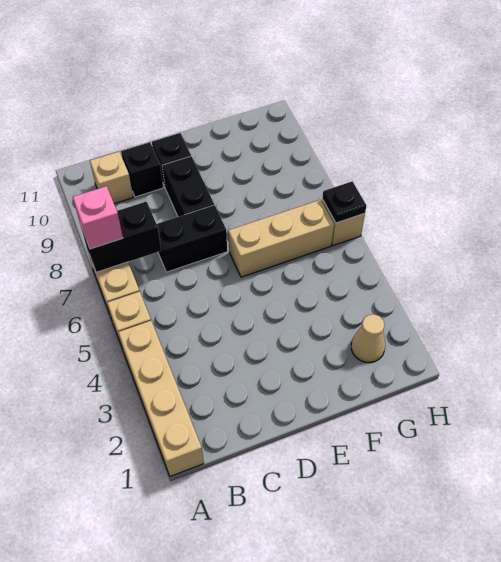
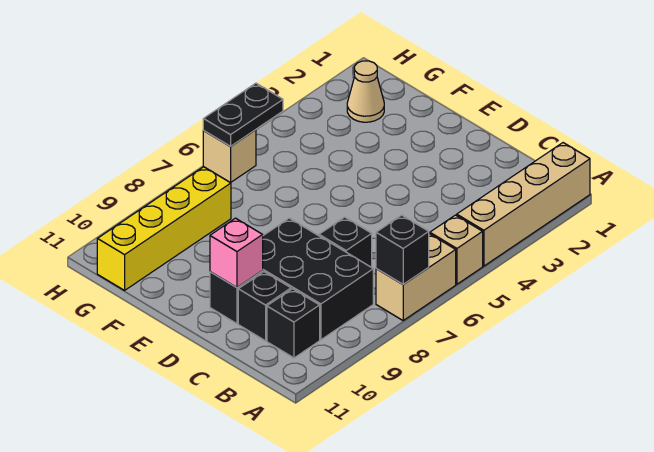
black 1x2 brick [81,202,161,272] -> black 1x1 brick [376,215,429,284]
pink 1x1 brick [73,186,123,249] -> pink 1x1 brick moved to [210,218,263,287]
tan 1x1 brick [90,152,133,204] -> black 1x1 brick [267,289,320,358]
black 1x2 brick [157,205,227,272] -> black 1x1 brick [319,217,372,267]
black 1x2 brick [162,156,214,217] -> black 2x3 brick [262,218,373,340]
tan 1x3 brick [229,200,334,277] -> none
none -> yellow 1x4 brick [97,167,231,290]
black 1x1 plate [322,181,366,223] -> black 1x2 plate [203,83,283,146]

